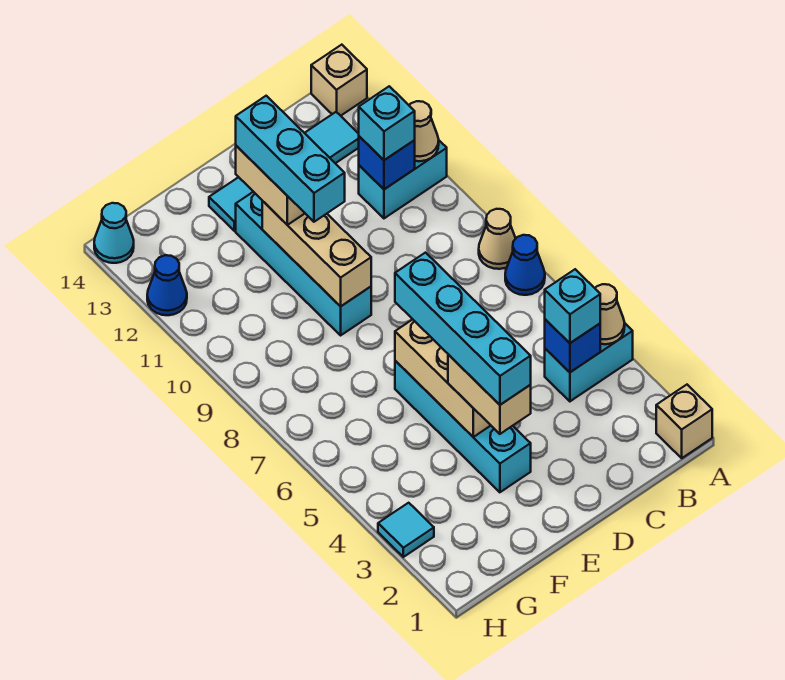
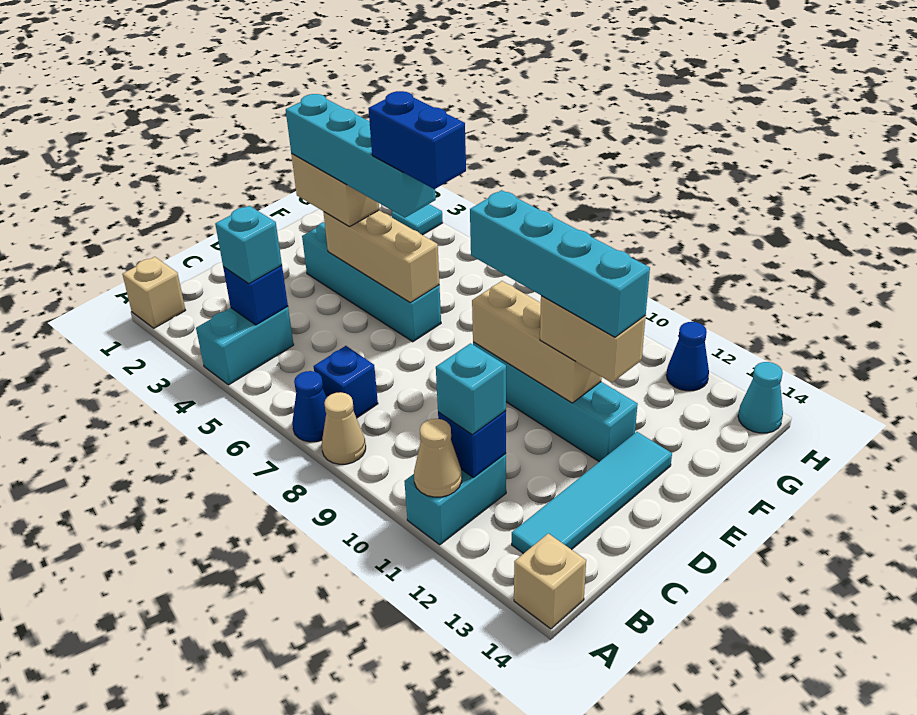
tan 1x1 cone [595,284,625,344] -> none
none -> blue 1x1 brick [314,346,378,418]
none -> blue 1x2 brick [368,91,466,189]
cyan 1x3 brick [236,96,345,222] -> cyan 1x4 brick [470,190,650,337]

